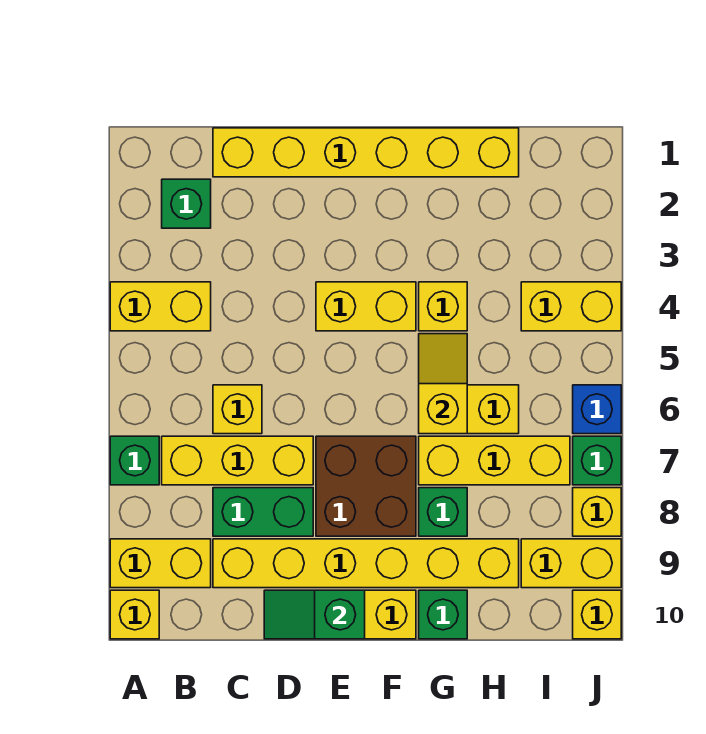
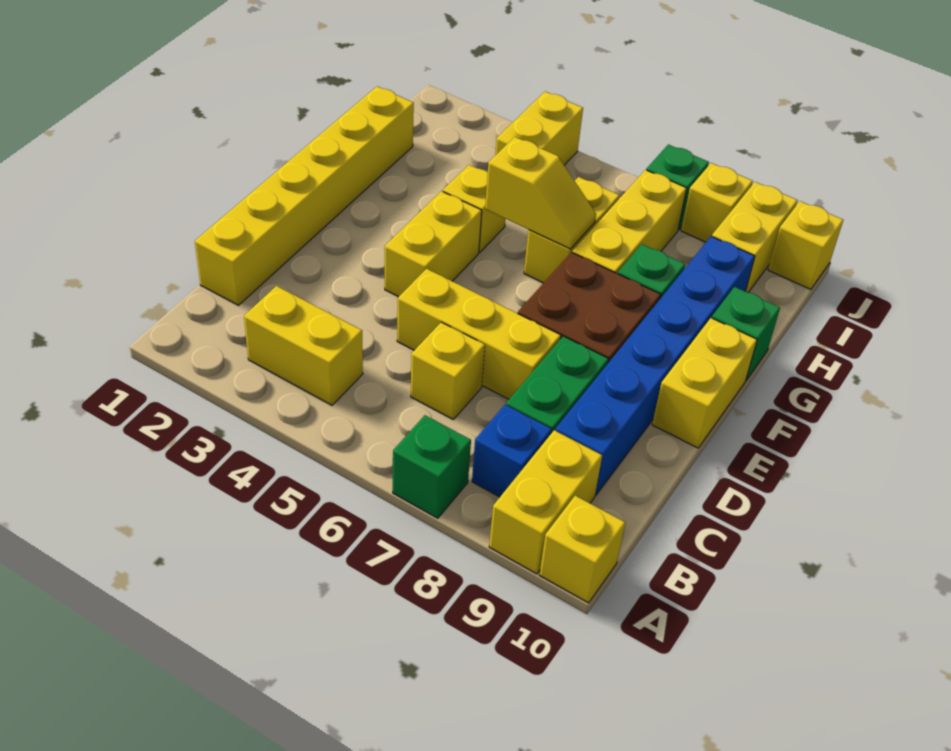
yellow 1x2 brick [110,282,211,331] -> yellow 1x2 brick turned to [244,286,363,405]
green 1x1 brick [162,179,211,228] -> none
yellow 1x3 brick [162,436,313,485] -> yellow 1x3 brick turned to [397,269,561,399]
yellow 1x6 brick [213,539,519,588] -> blue 1x6 brick [555,236,755,495]
green 1x2 slope [264,590,365,639] -> none
yellow 1x2 slope [419,334,467,434] -> yellow 1x2 slope turned to [485,137,596,249]
blue 1x1 brick [573,385,621,434] -> blue 1x1 brick moved to [472,405,552,497]

